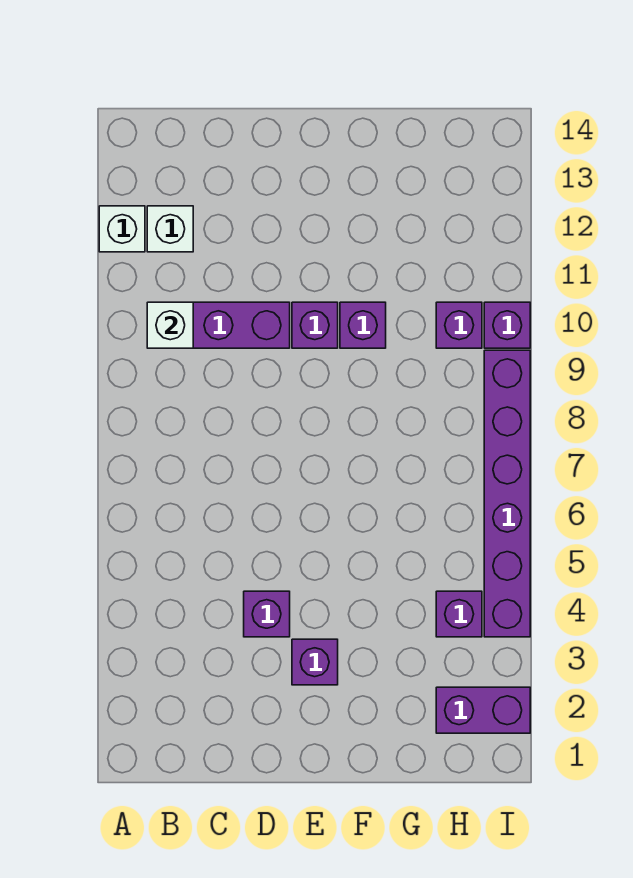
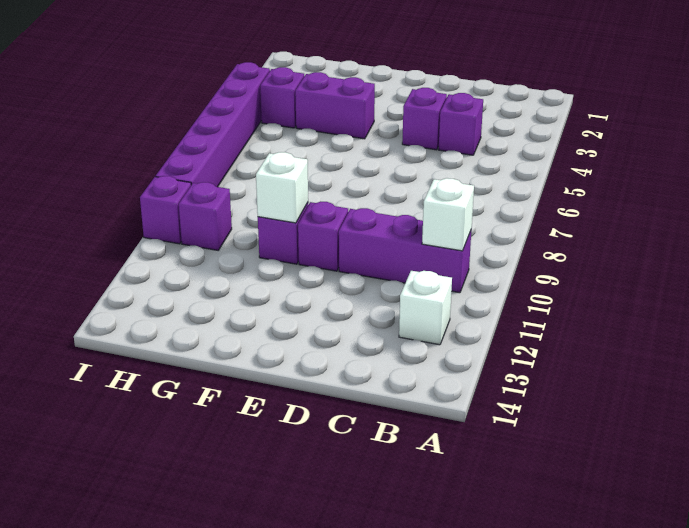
white 1x1 brick [99,206,145,252] -> white 1x1 brick moved to [256,152,308,223]
purple 1x1 brick [292,639,338,685] -> purple 1x1 brick moved to [439,93,483,155]
purple 1x2 brick [436,687,530,733] -> purple 1x2 brick moved to [295,72,375,139]

